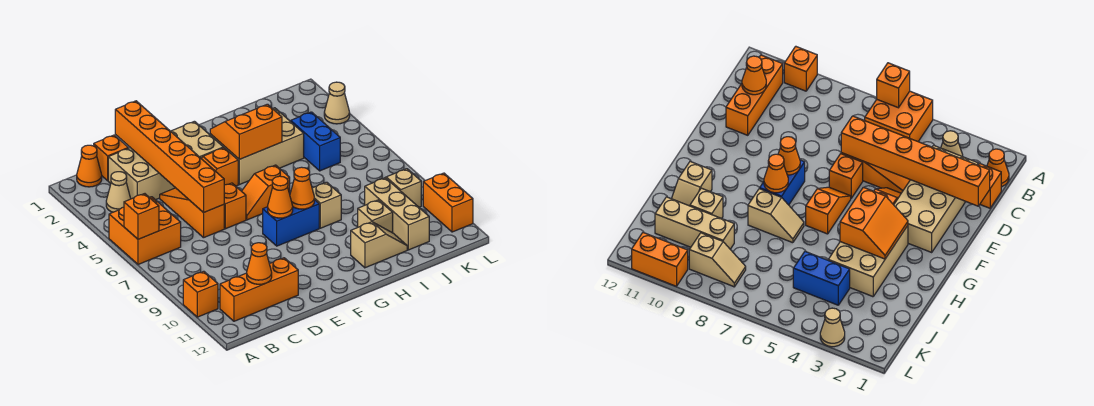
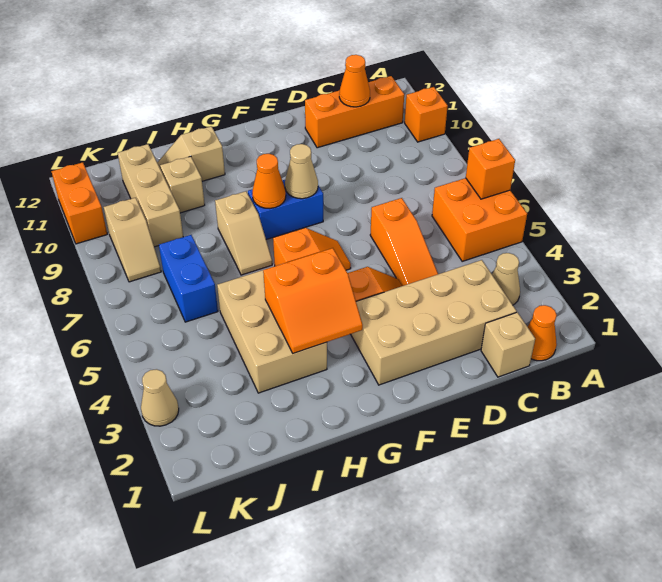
orange 1x1 brick [94,135,128,181] -> tan 1x1 brick [481,312,535,377]
orange 1x6 brick [115,101,224,213] -> none
orange 1x1 brick [224,183,246,229] -> none
orange 1x1 cone [268,176,293,218] -> tan 1x1 cone [285,144,318,199]
tan 2x3 brick [210,108,304,185] -> tan 2x3 brick turned to [217,270,327,393]
blue 1x2 brick [291,112,340,171] -> blue 1x2 brick moved to [159,235,218,322]

